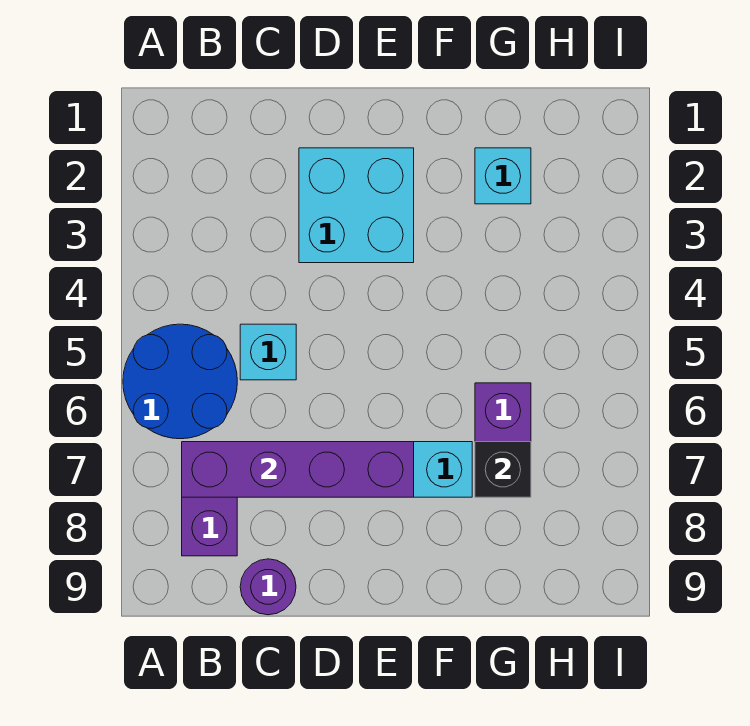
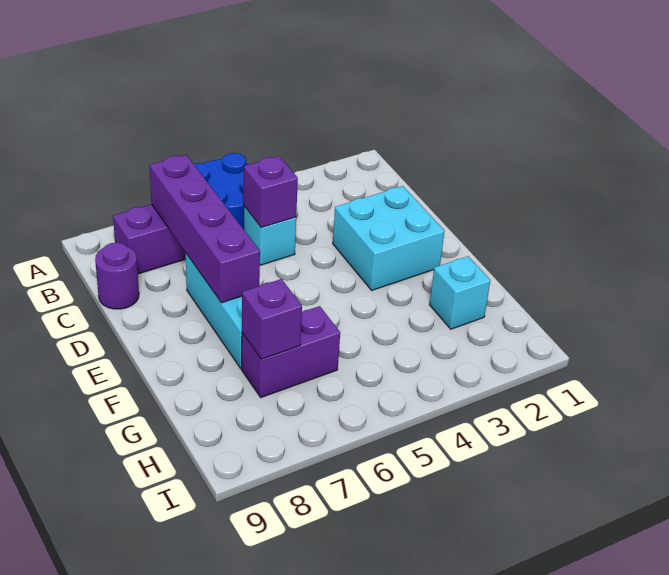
none -> purple 1x1 brick [244,156,298,227]
black 1x1 brick [475,442,531,497] -> purple 1x1 brick [242,279,302,359]

